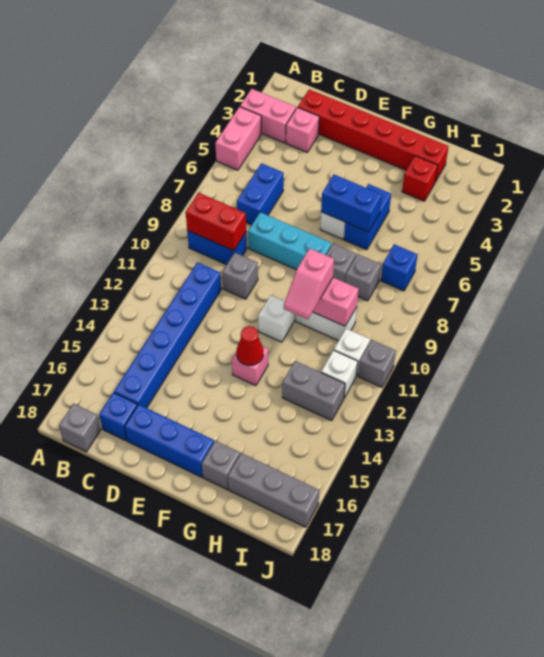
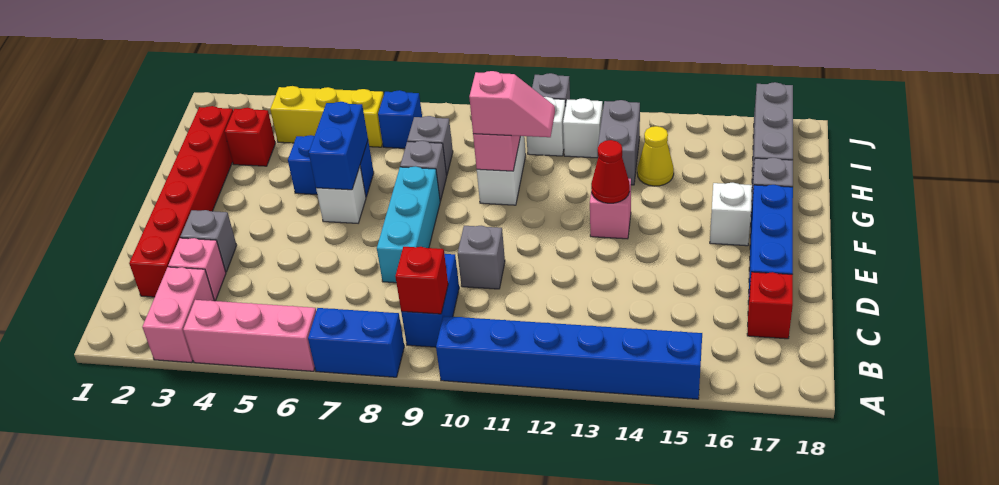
pink 1x2 brick [215,107,261,170] -> pink 1x3 brick [183,300,316,371]
red 1x2 brick [186,193,246,251] -> red 1x1 brick [395,247,448,314]
grey 1x1 brick [59,404,101,452] -> grey 1x1 brick moved to [181,210,237,272]
blue 1x2 brick [237,163,284,225] -> blue 1x2 brick moved to [308,308,404,377]
blue 1x6 brick [114,262,221,408] -> blue 1x6 brick moved to [436,316,702,399]
blue 1x1 brick [99,393,137,441] -> red 1x1 brick [747,272,793,339]
white 1x1 brick [258,295,294,342] -> white 1x1 brick moved to [710,183,752,246]
none -> yellow 1x1 cone [637,126,674,186]
none -> yellow 1x3 brick [270,86,384,147]

